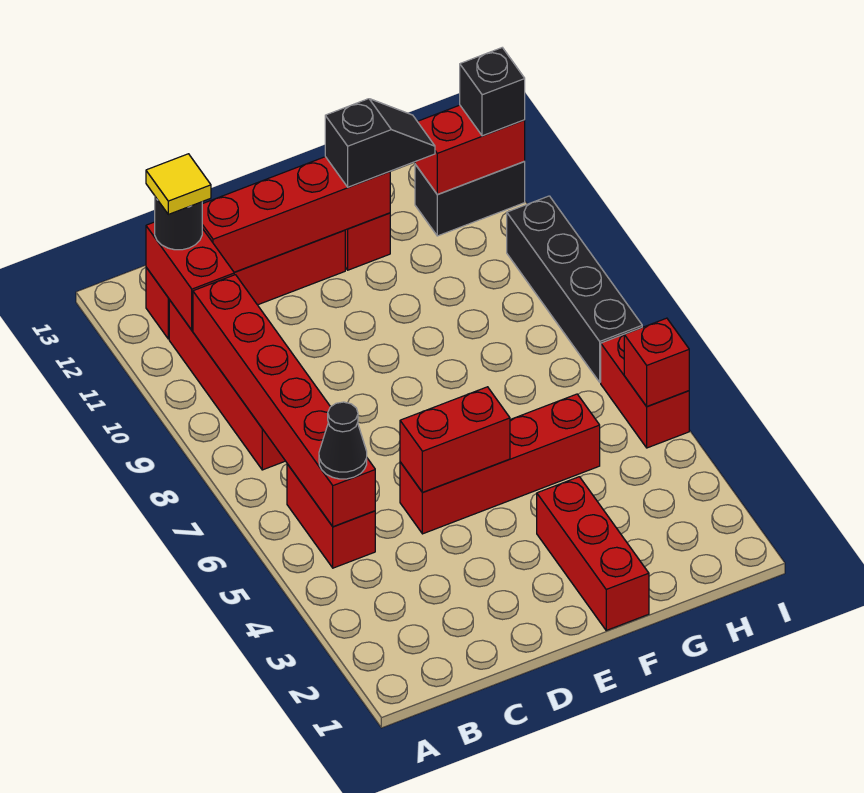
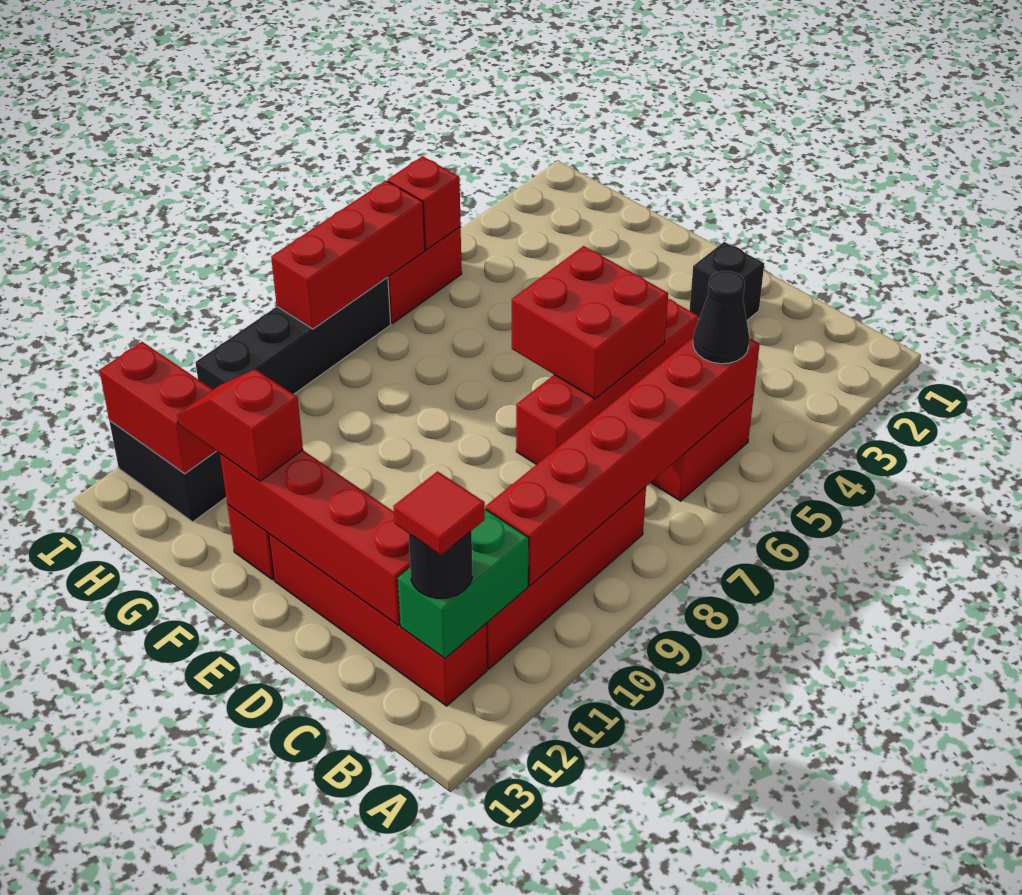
red 1x2 brick [146,222,234,330] -> green 1x2 brick [398,509,529,658]
yellow 1x1 tile [146,154,211,214] -> red 1x1 tile [393,471,485,555]
red 1x4 brick [400,394,600,534] -> red 1x4 brick turned to [516,299,699,465]
red 1x2 brick [400,387,510,493] -> red 2x2 brick [512,246,668,399]
red 1x3 brick [537,477,649,630] -> red 1x3 brick moved to [271,181,425,329]
black 1x2 slope [325,99,435,187] -> red 1x2 slope [177,369,303,481]
black 1x1 brick [460,48,525,136] -> black 1x1 brick moved to [689,242,764,320]

